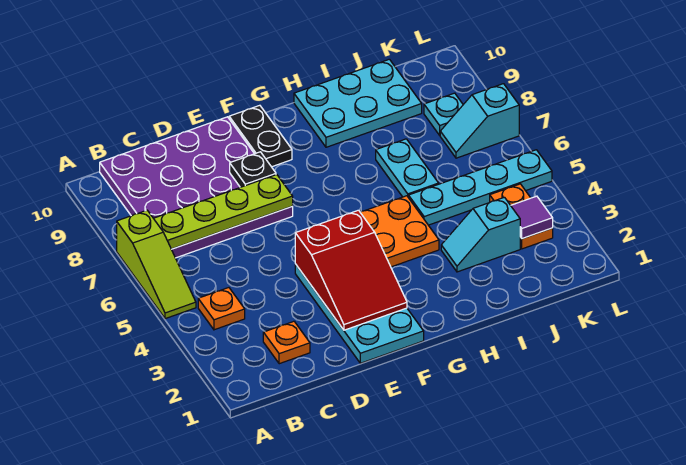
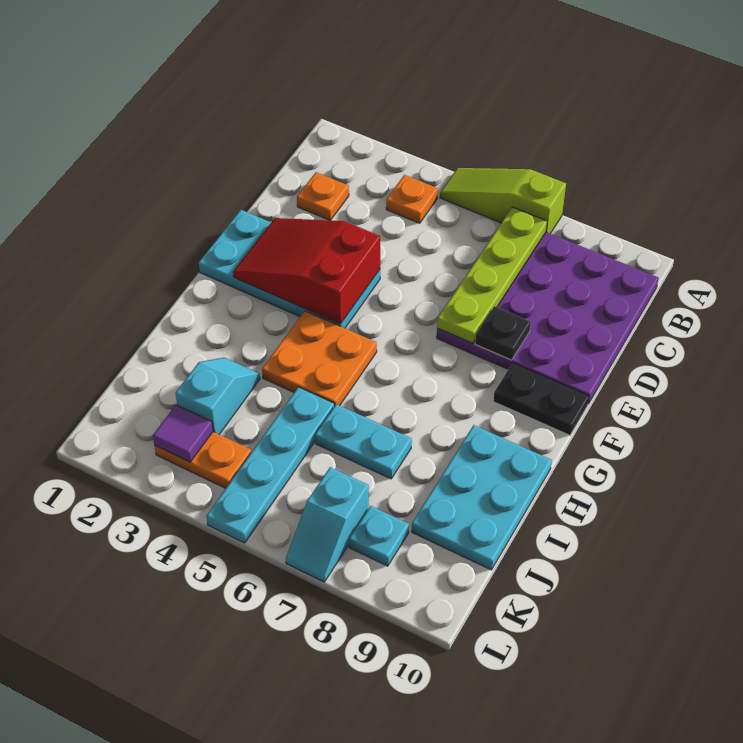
cyan 1x2 slope [440,84,519,158] -> cyan 1x2 slope turned to [286,467,369,582]

